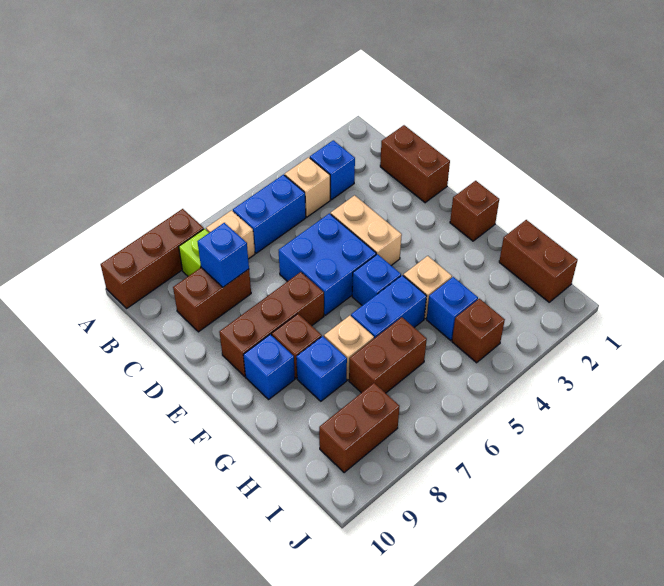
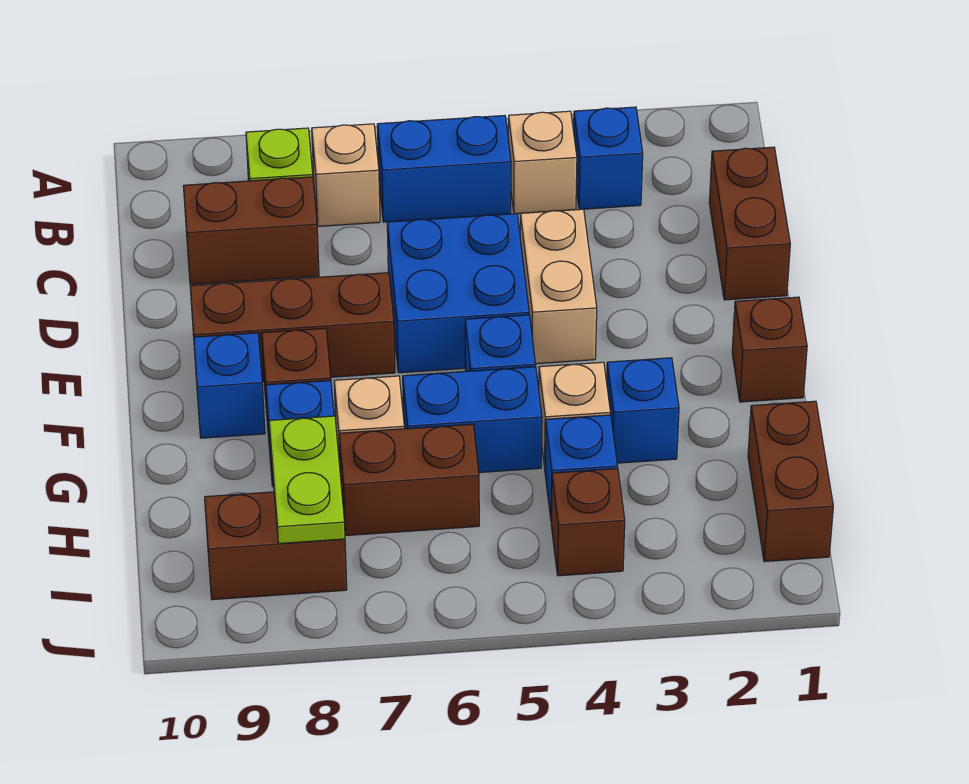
brown 1x3 brick [101,209,204,308] -> none
blue 1x1 brick [198,223,249,287] -> blue 1x1 brick moved to [607,358,679,463]
none -> lime 1x2 plate [269,416,345,544]

